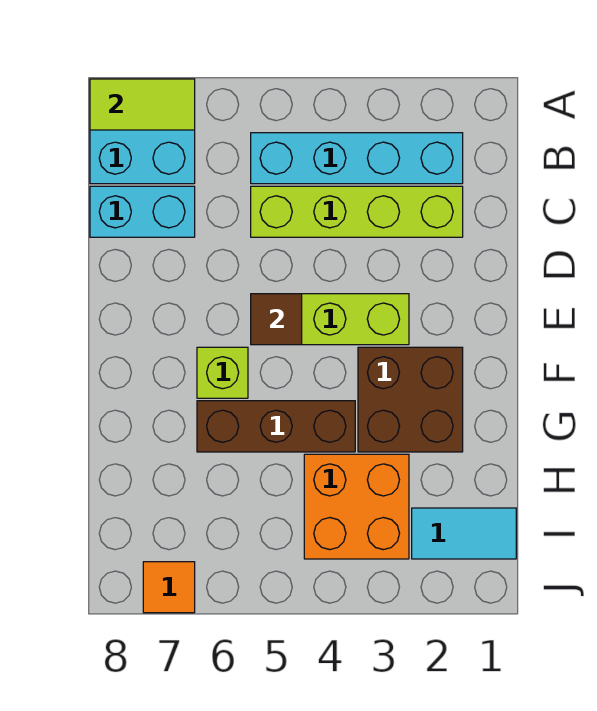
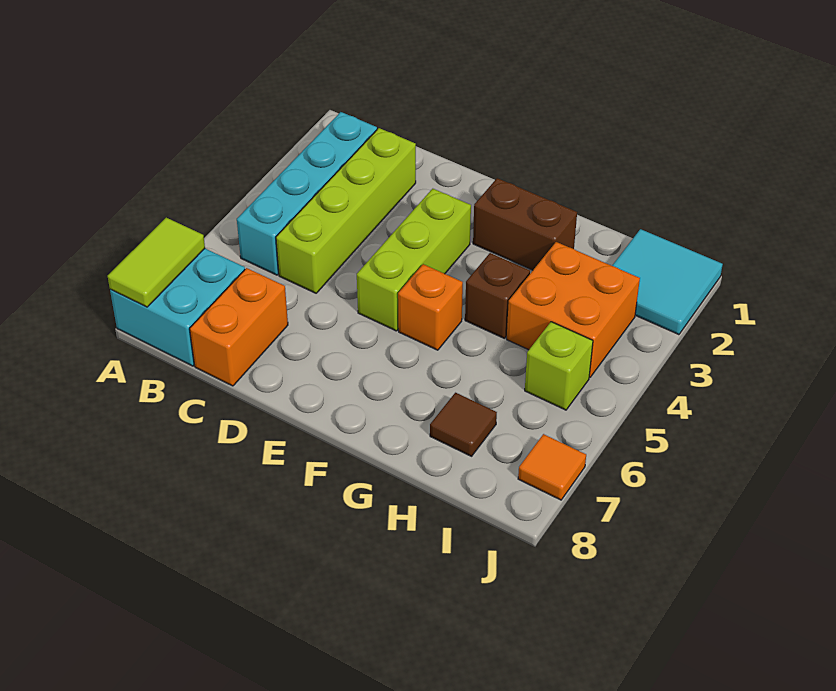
cyan 1x2 brick [90,186,195,237] -> orange 1x2 brick [190,268,288,386]
brown 1x1 tile [251,294,302,345] -> brown 1x1 tile moved to [430,393,497,456]
brown 2x2 brick [358,347,463,452] -> brown 1x2 brick [473,178,577,270]
none -> orange 1x1 brick [398,264,463,350]
lime 1x1 brick [197,347,248,398] -> lime 1x1 brick moved to [525,322,593,410]
brown 1x3 brick [197,401,355,452] -> brown 1x1 brick [465,253,530,339]
cyan 1x2 tile [412,508,516,559] -> cyan 2x2 tile [612,229,723,335]

